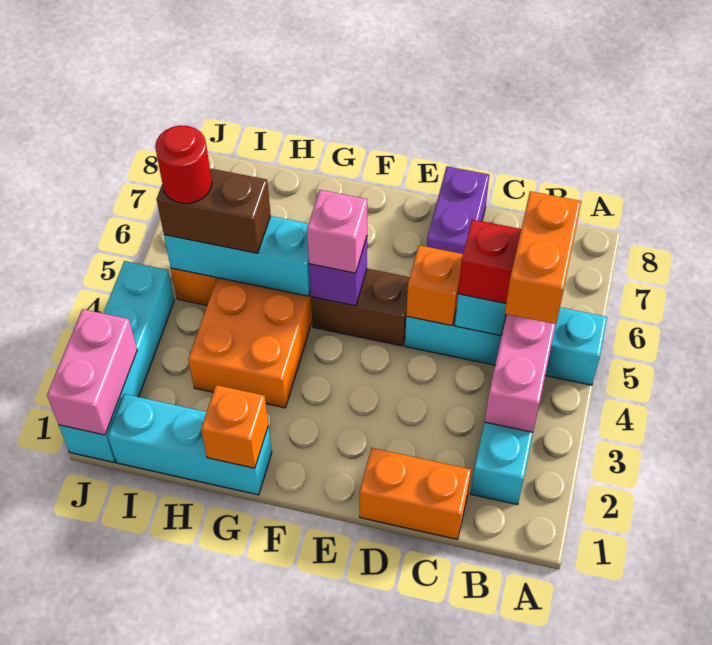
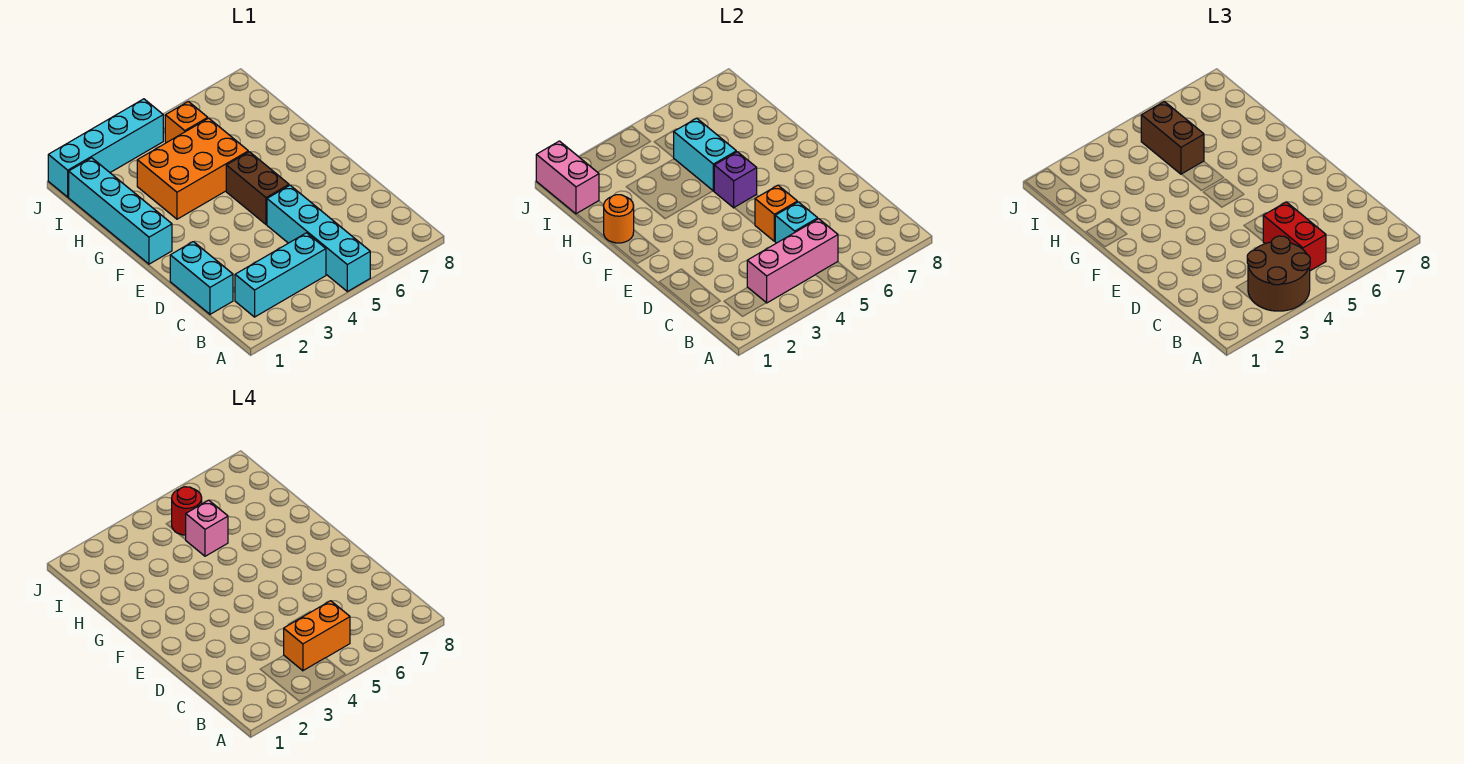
none -> brown 2x2 round brick [1247,236,1310,311]
orange 1x2 brick [360,448,471,539] -> cyan 1x2 brick [170,242,233,314]
purple 1x2 brick [427,166,489,254] -> none
pink 1x1 brick [307,190,367,273] -> pink 1x1 brick moved to [186,500,228,556]
cyan 1x3 brick [108,394,272,495] -> cyan 1x4 brick [69,158,172,264]
orange 1x1 brick [201,385,268,468] -> orange 1x1 round brick [604,195,634,243]
cyan 1x3 brick [164,216,310,296] -> cyan 1x2 brick [674,118,736,191]
pink 1x2 brick [47,309,137,435] -> pink 1x2 brick turned to [536,141,599,214]

